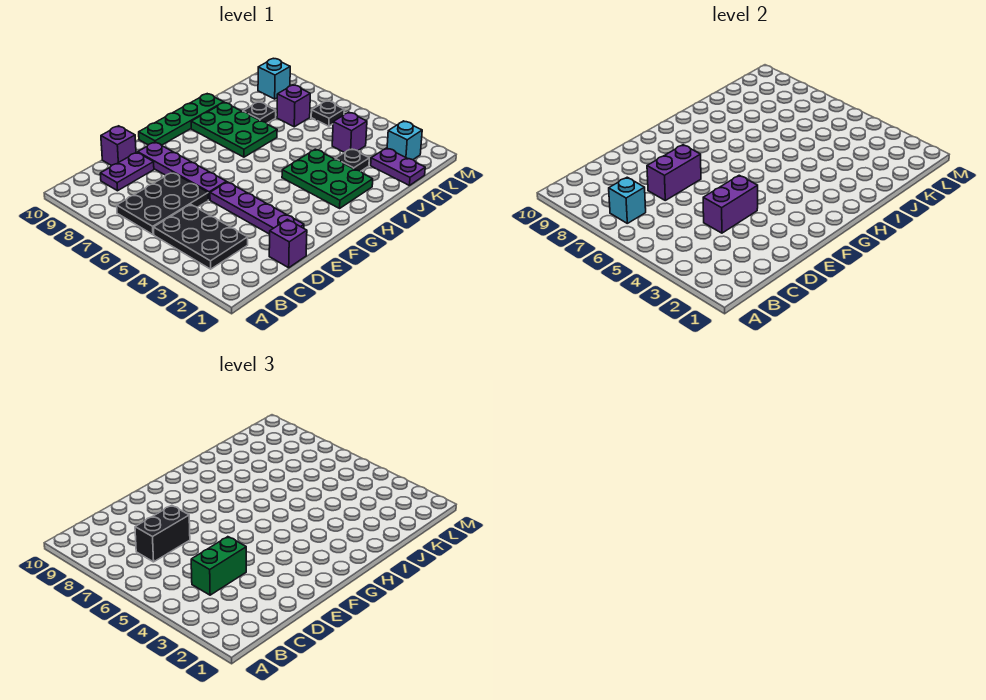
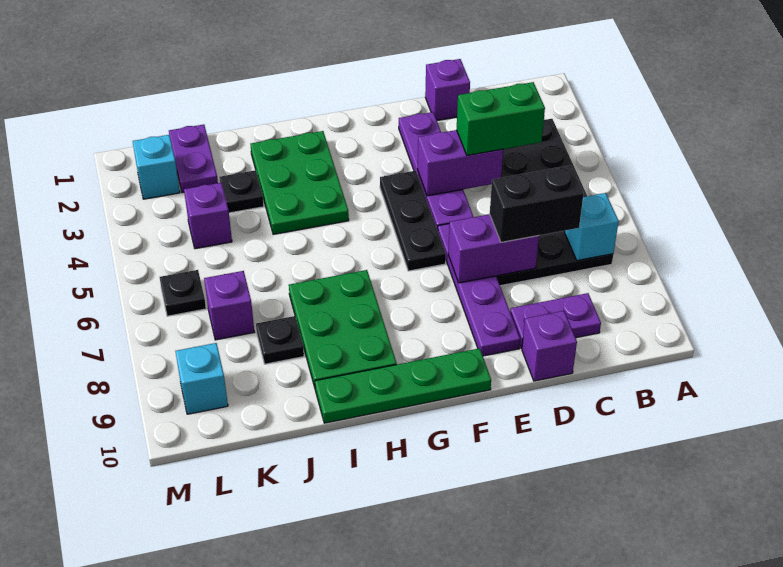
none -> black 1x3 plate [380,171,446,271]

